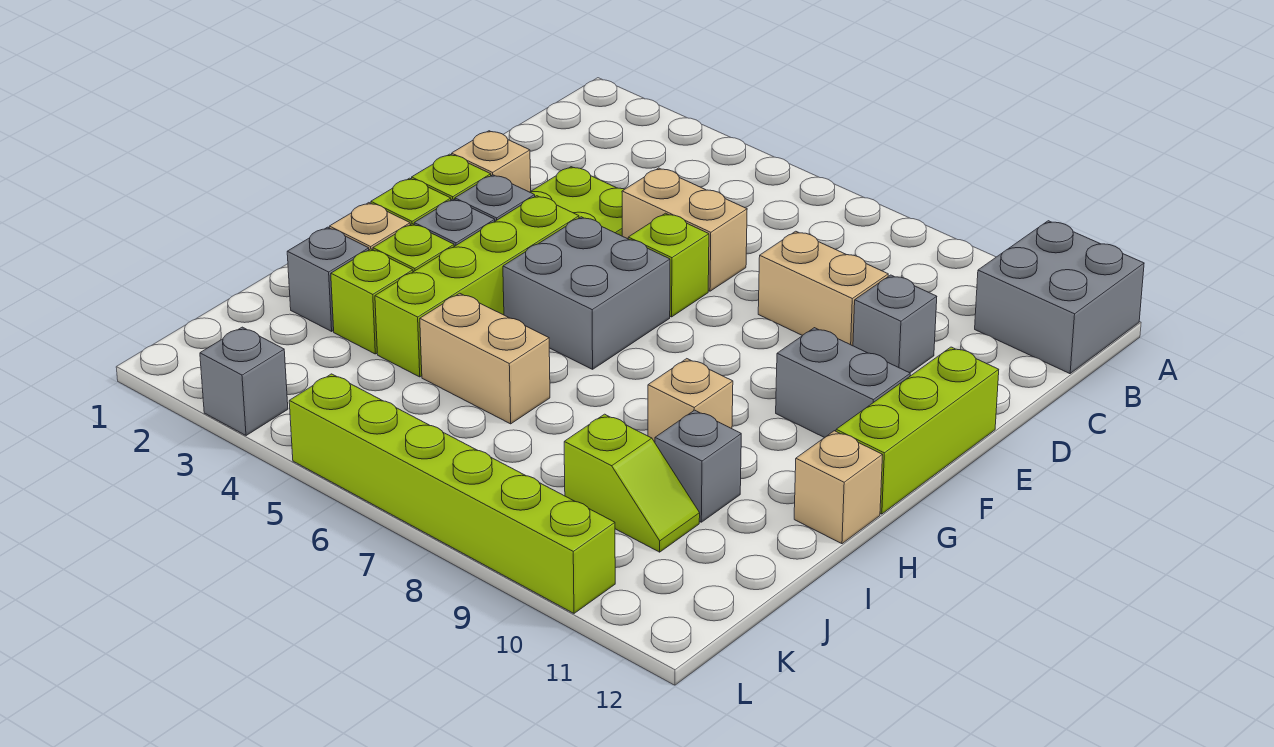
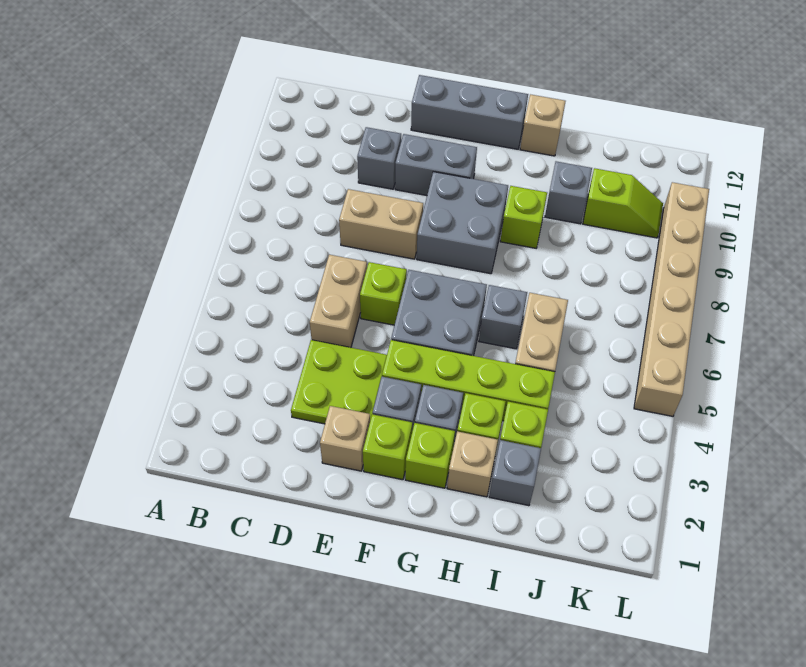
grey 2x2 brick [975,221,1144,374] -> grey 2x2 brick moved to [417,172,508,274]
tan 1x2 brick [758,231,888,346] -> tan 1x2 brick turned to [339,189,423,259]
lime 1x3 brick [836,347,999,514] -> grey 1x3 brick [411,75,528,149]
grey 1x2 brick [776,328,910,438] -> grey 1x2 brick turned to [395,134,477,196]
tan 1x1 brick [648,359,733,442] -> lime 1x1 brick [500,186,547,248]
lime 1x2 slope [564,414,700,552] -> lime 1x2 slope turned to [583,168,663,238]
grey 1x1 brick [200,327,288,436] -> grey 1x1 brick moved to [479,285,527,349]
lime 1x6 brick [289,374,615,613] -> tan 1x6 brick [634,182,709,416]

